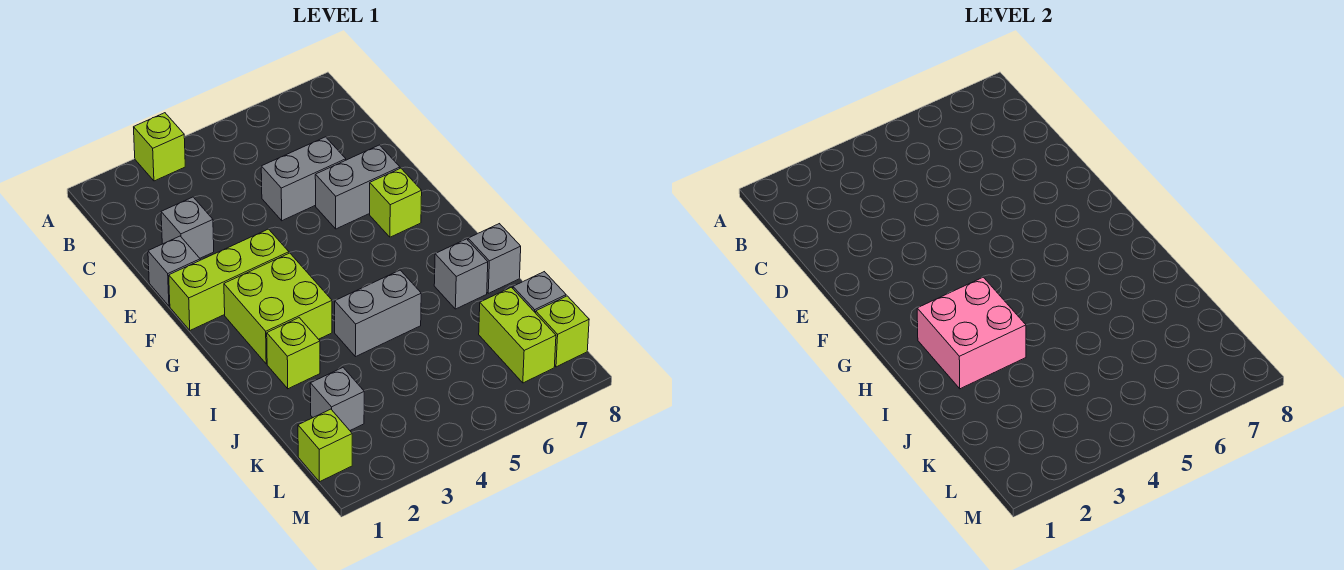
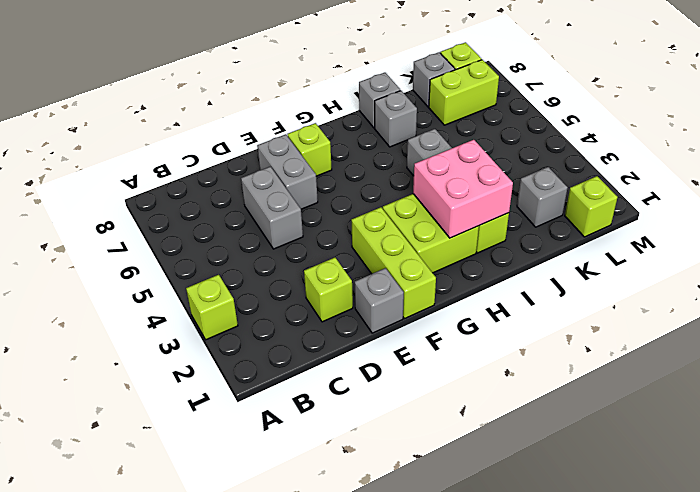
grey 1x1 brick [161,197,214,258] -> lime 1x1 brick [304,257,353,322]

